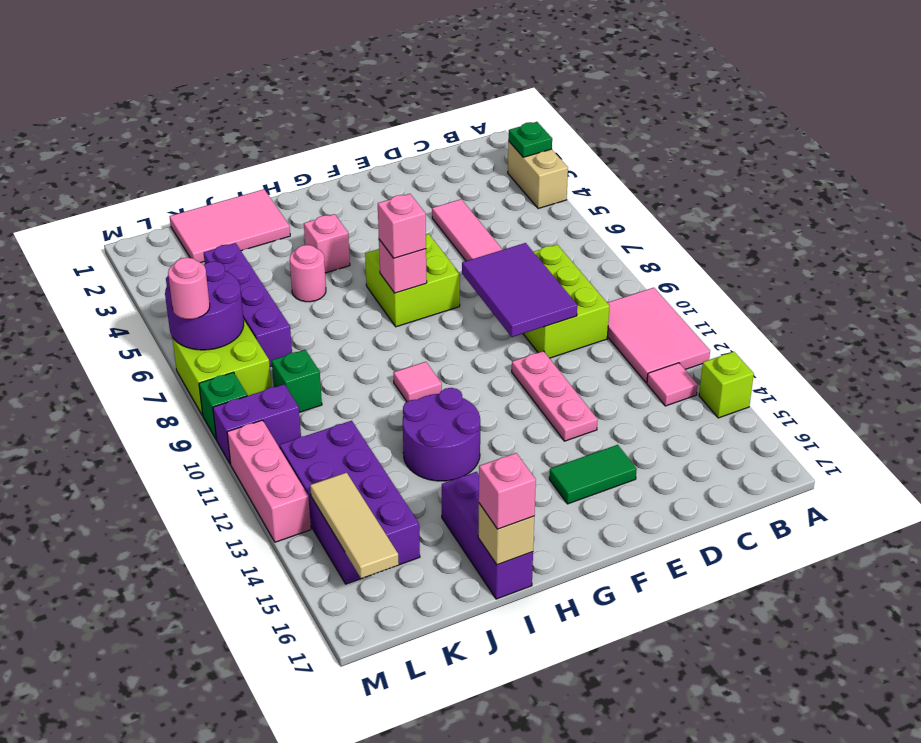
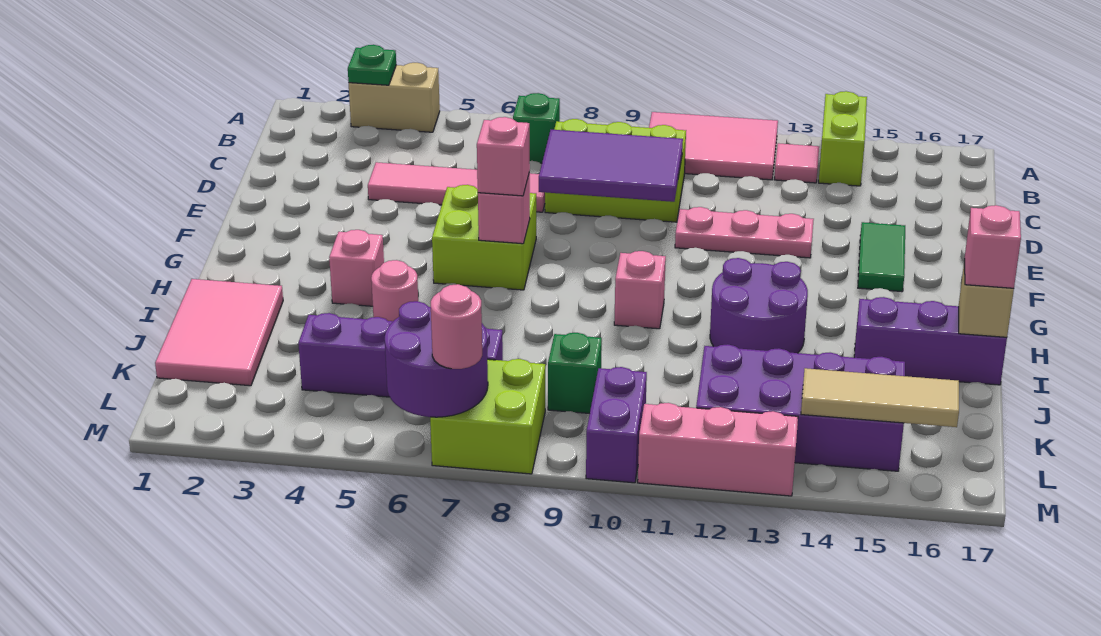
lime 1x1 brick [699,352,754,418] -> lime 1x2 brick [819,91,867,186]
pink 1x1 tile [393,362,442,402] -> pink 1x1 brick [614,251,666,329]
green 1x1 brick [199,372,247,440] -> green 1x1 brick moved to [513,93,560,163]

